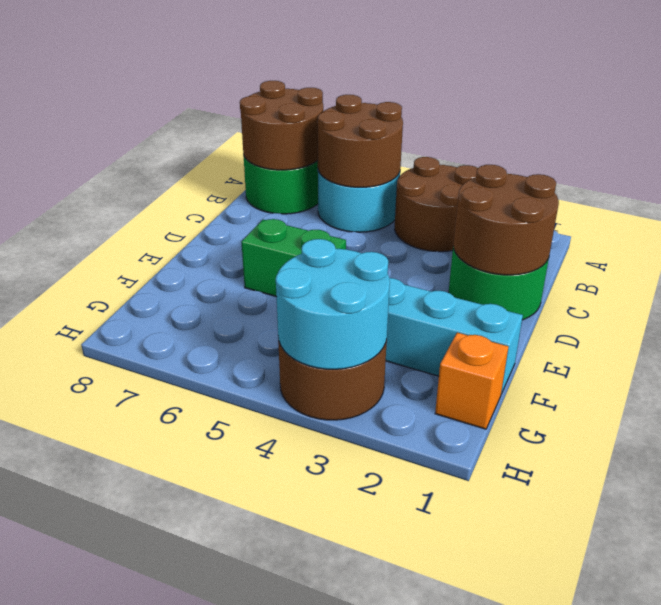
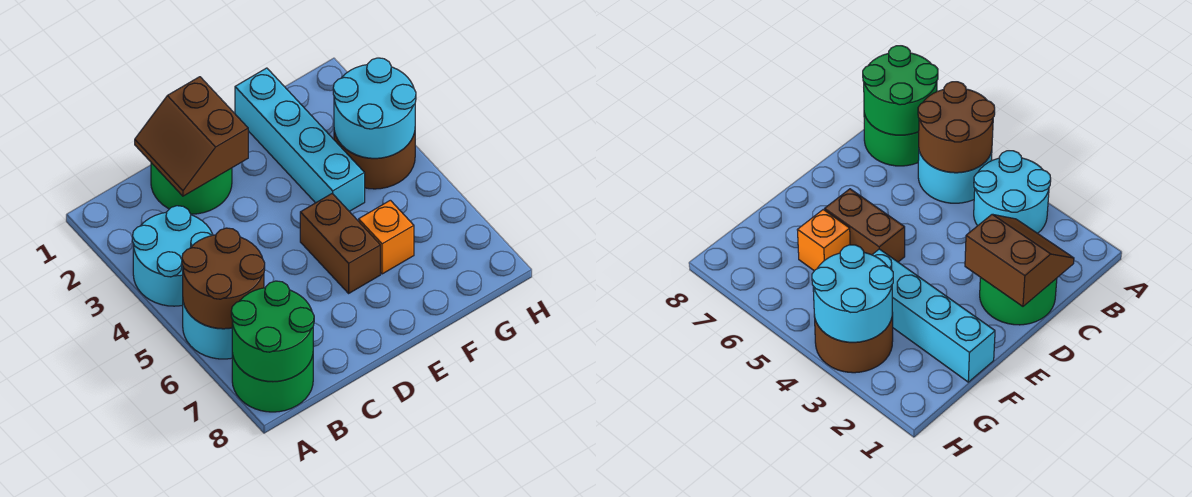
brown 2x2 round brick [395,157,478,252] -> cyan 2x2 round brick [132,206,213,306]
brown 2x2 round brick [240,81,323,170] -> green 2x2 round brick [231,281,314,382]
brown 2x2 round brick [453,165,559,275] -> brown 2x2 slope [135,77,248,196]
green 1x2 brick [241,219,346,296] -> brown 1x2 brick [300,194,380,293]
orange 1x1 brick [435,333,508,429] -> orange 1x1 brick moved to [359,200,414,274]

